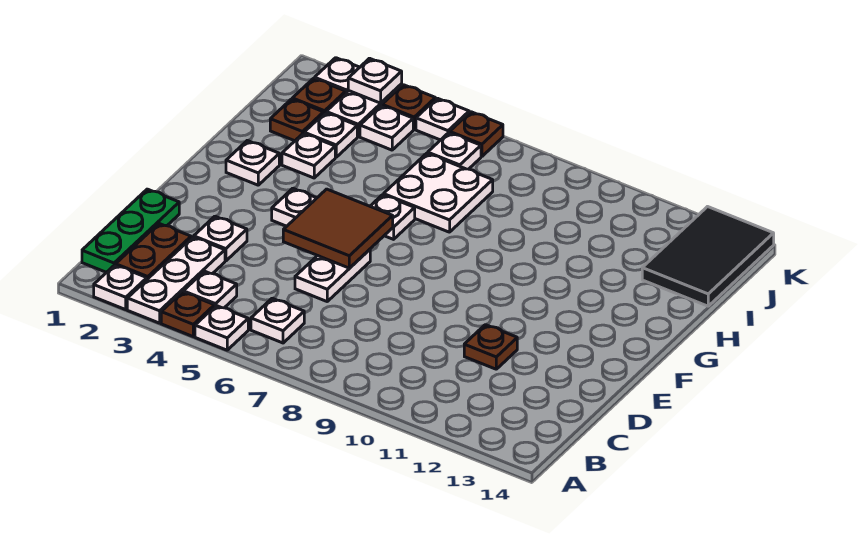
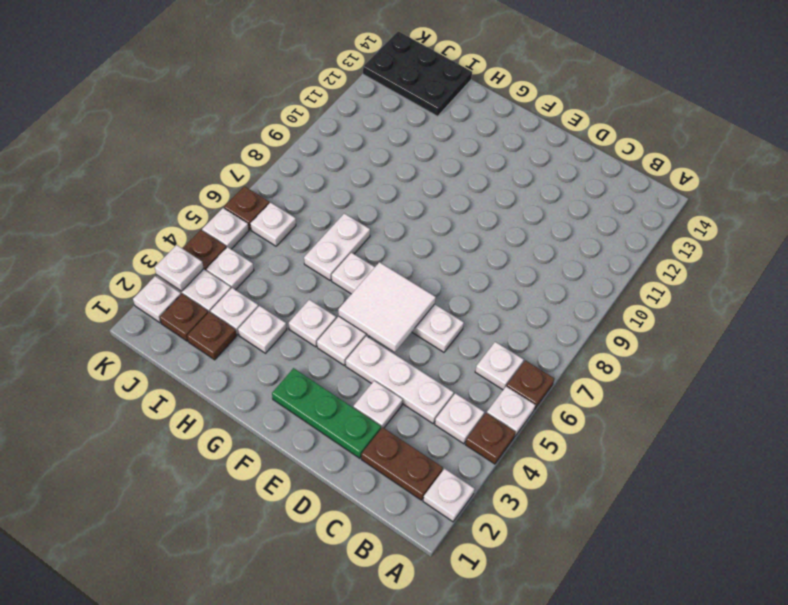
white 1x3 plate [127,237,225,323] -> white 1x3 plate moved to [346,336,454,423]
green 1x3 plate [82,189,179,272] -> green 1x3 plate moved to [272,368,381,458]
brown 1x1 plate [464,325,517,369] -> brown 1x1 plate moved to [507,361,555,409]
brown 2x2 tile [283,189,393,268] -> white 2x2 tile [338,262,436,352]
white 1x1 plate [226,141,279,185] -> white 1x1 plate moved to [289,300,336,347]
white 2x2 plate [384,153,493,232] -> white 1x2 plate [304,213,370,280]
black 2x3 tile [642,207,774,306] -> black 2x3 plate [363,31,472,116]

